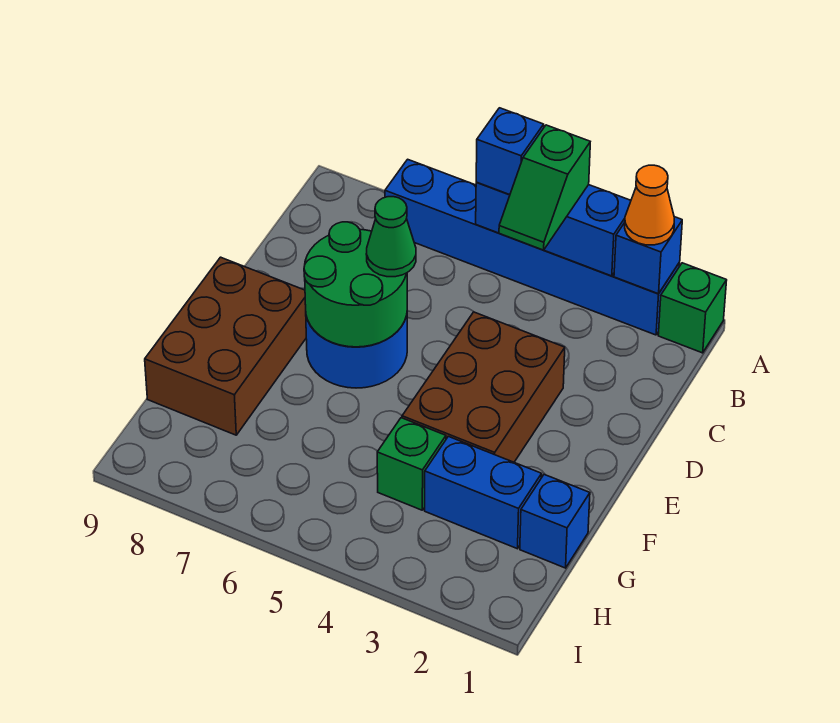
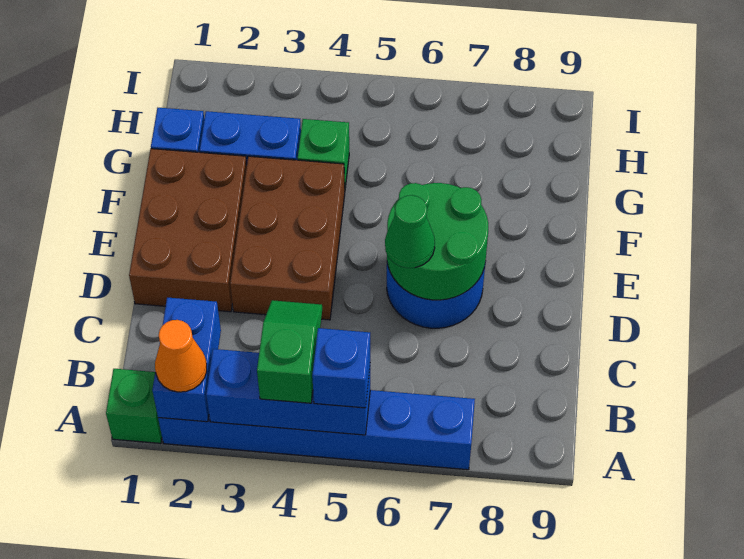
blue 1x1 brick [614,217,682,294] -> blue 1x2 brick [152,298,221,422]
brown 2x3 brick [145,257,306,435] -> brown 2x3 brick moved to [129,149,247,312]

